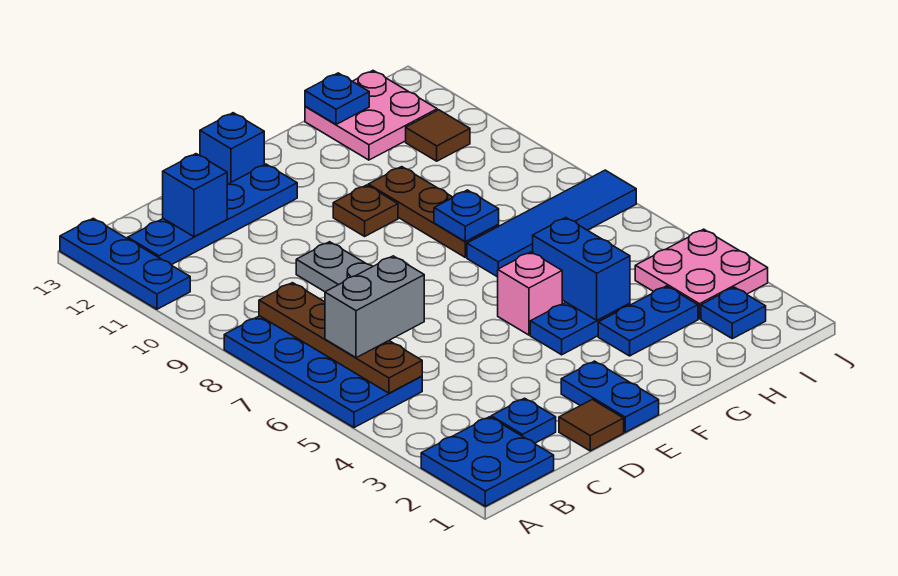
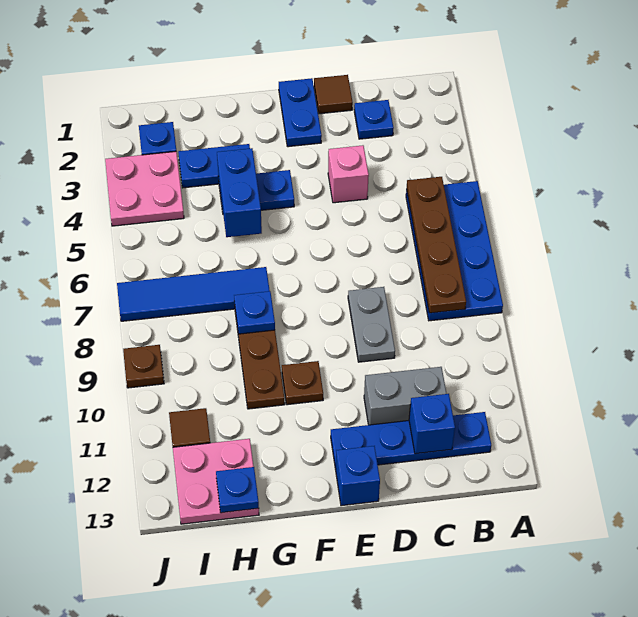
blue 2x2 plate [421,417,554,506] -> none
blue 1x3 plate [60,218,190,309] -> none
grey 1x2 brick [325,256,424,358] -> grey 1x2 brick moved to [364,367,447,425]
pink 1x1 brick [498,252,562,335] -> pink 1x1 brick moved to [328,145,369,203]
none -> brown 1x1 plate [123,345,164,388]

